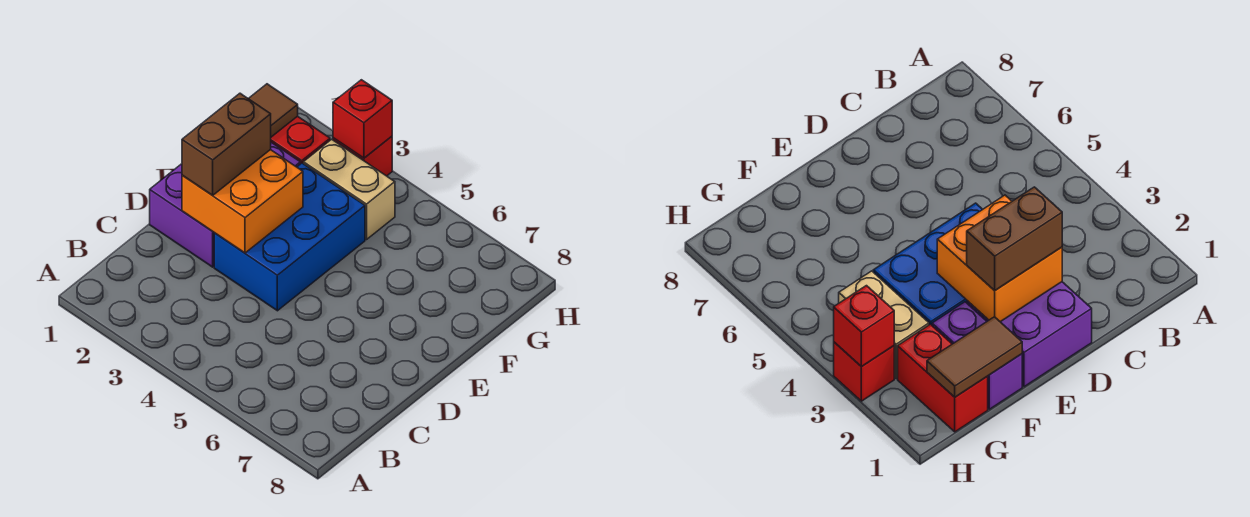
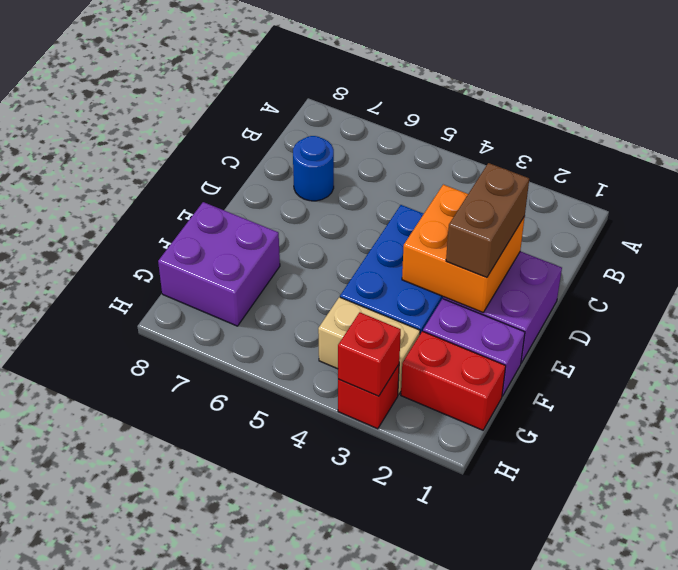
none -> blue 1x1 round brick [293,136,334,201]
brown 1x2 tile [248,84,298,137] -> none
none -> purple 2x2 brick [158,202,280,326]

